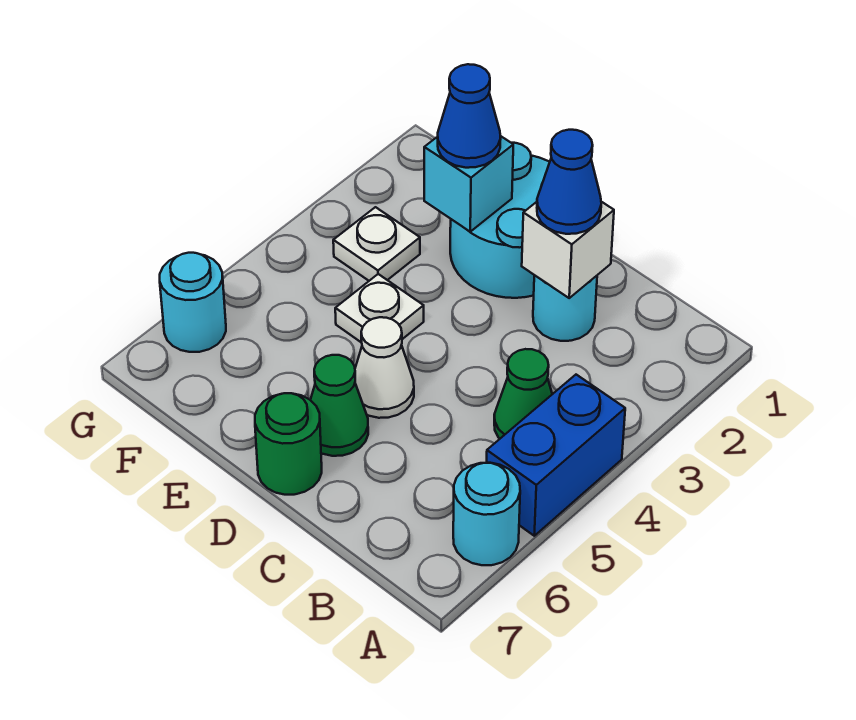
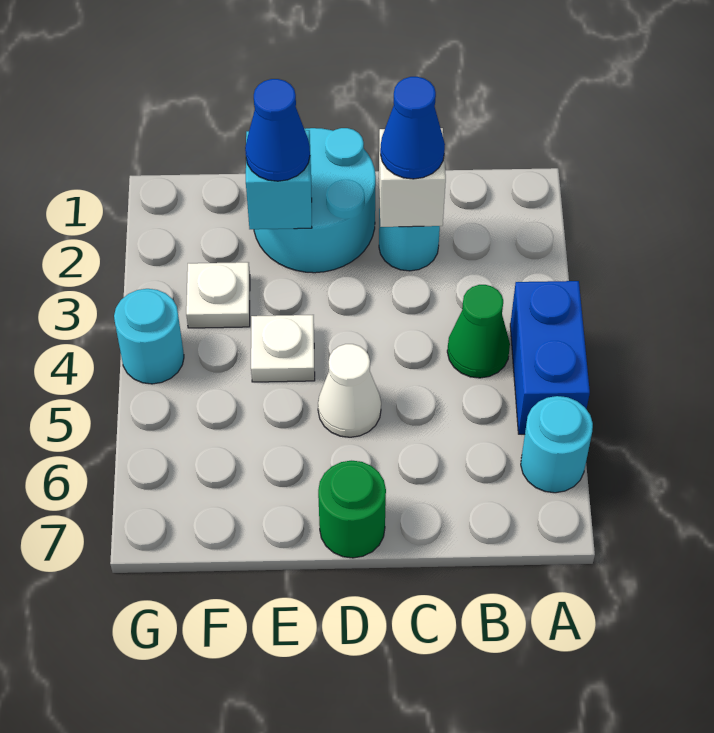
green 1x1 cone [311,355,368,456] -> none
cyan 1x1 round brick [160,253,226,352] -> cyan 1x1 round brick moved to [114,289,184,384]

